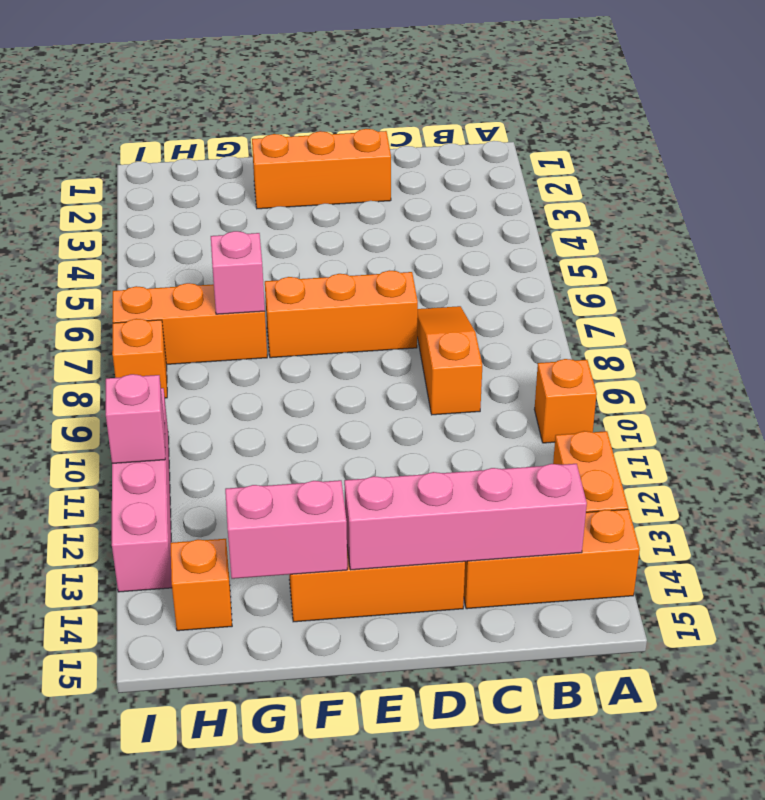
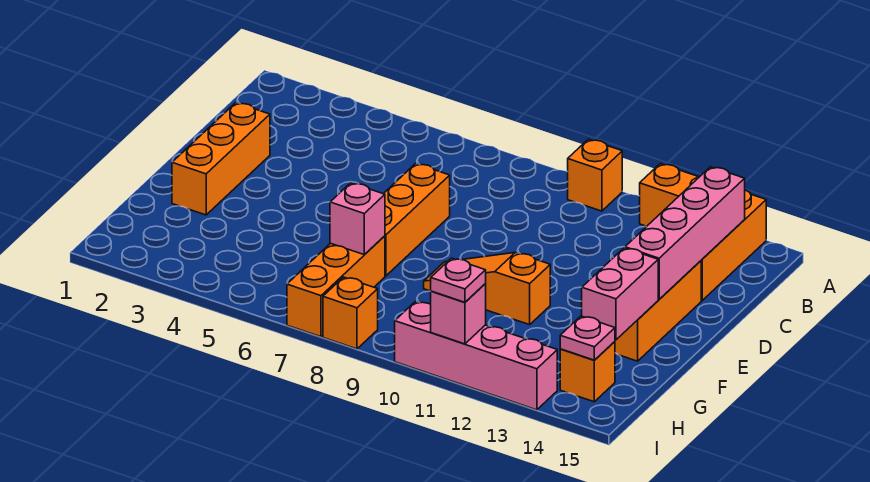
orange 1x3 slope [417,306,482,415] -> orange 1x3 slope moved to [424,253,550,325]
none -> pink 1x1 plate [560,316,615,360]
none -> pink 1x1 plate [431,258,486,302]

